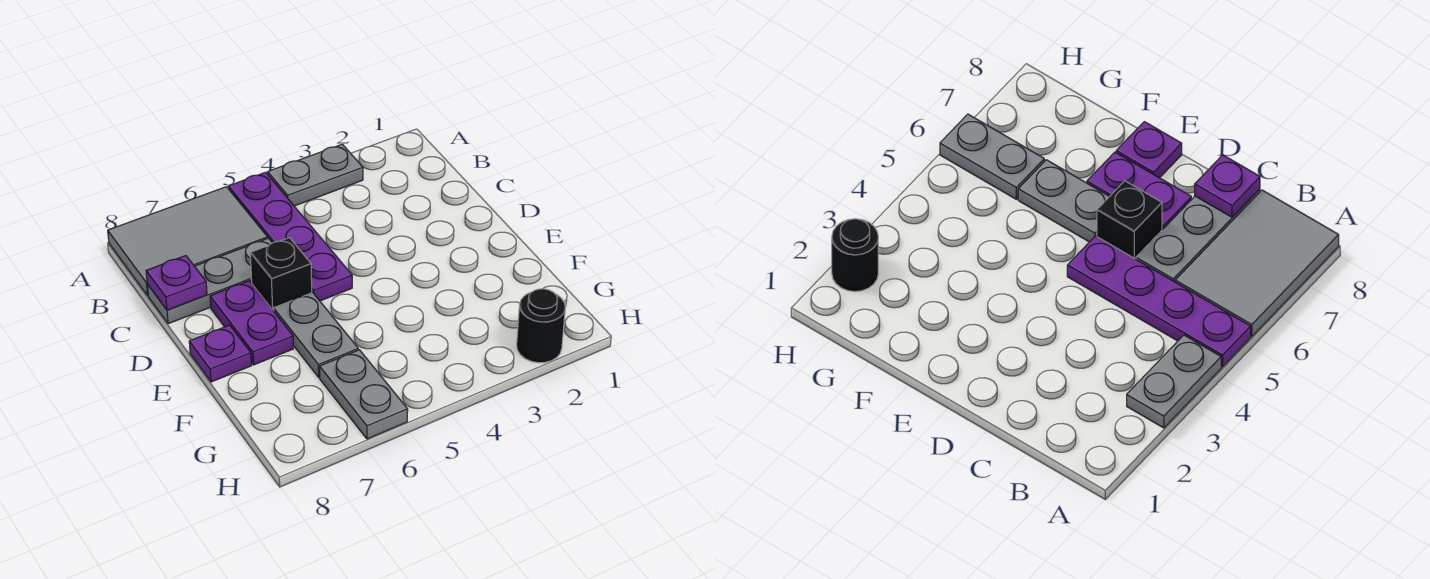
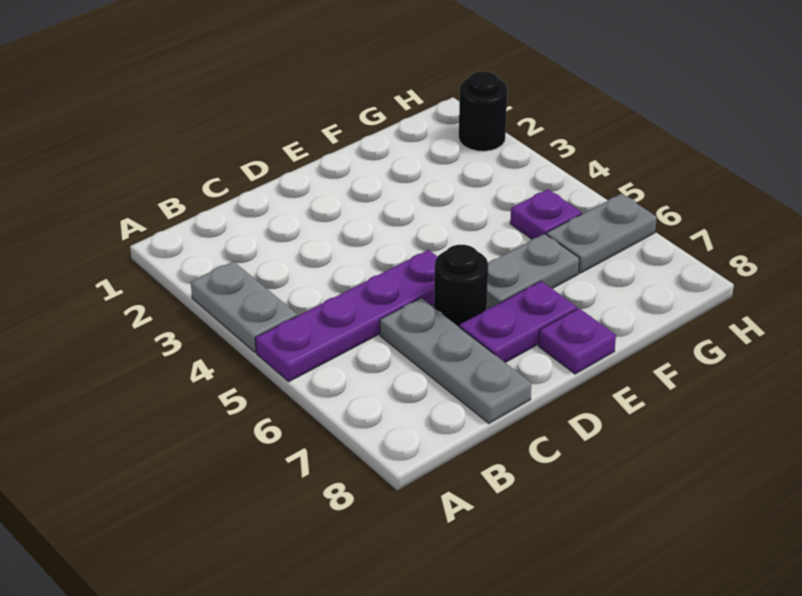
grey 2x3 tile [108,187,268,295] -> none
purple 1x1 plate [146,256,207,310] -> purple 1x1 plate moved to [510,189,582,239]
black 1x1 brick [250,238,312,311] -> black 1x1 round brick [434,245,488,327]

